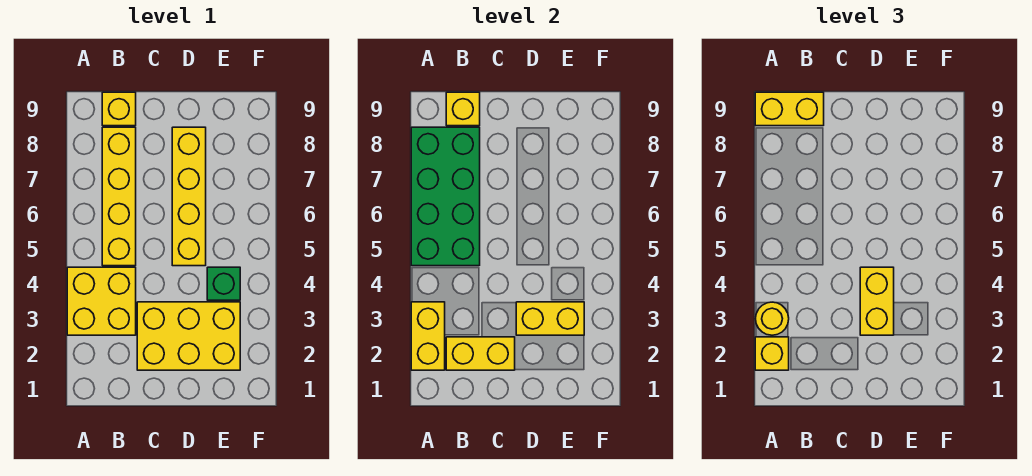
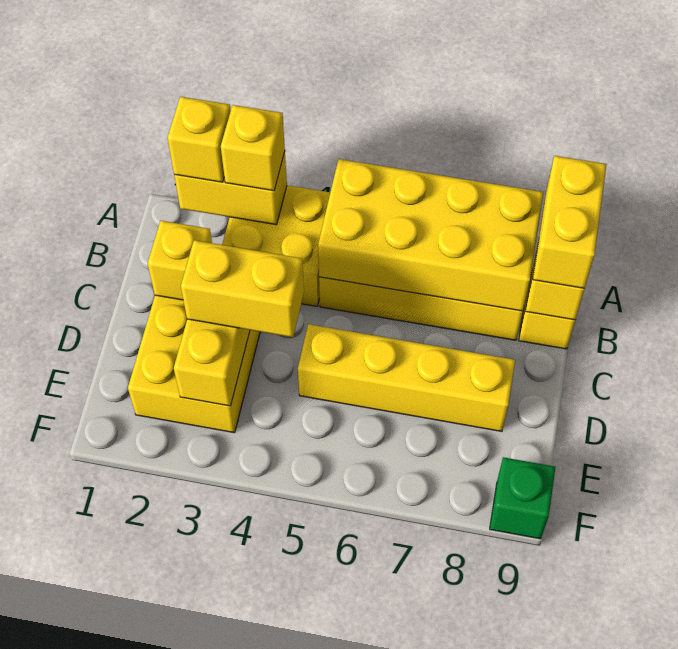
yellow 1x1 round brick [755,302,789,335] -> yellow 1x1 brick [221,105,285,191]
green 2x4 brick [411,127,480,266] -> yellow 2x4 brick [318,159,544,311]
yellow 1x2 brick [446,337,515,370] -> yellow 1x1 brick [148,221,212,300]
green 1x1 brick [207,267,240,300] -> green 1x1 brick moved to [490,457,555,539]

